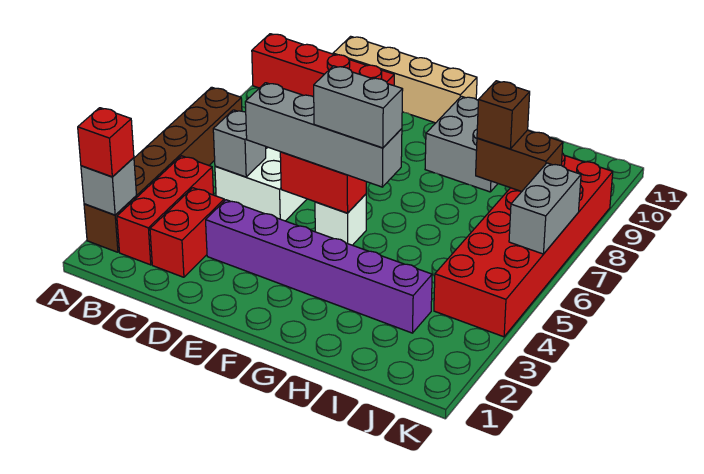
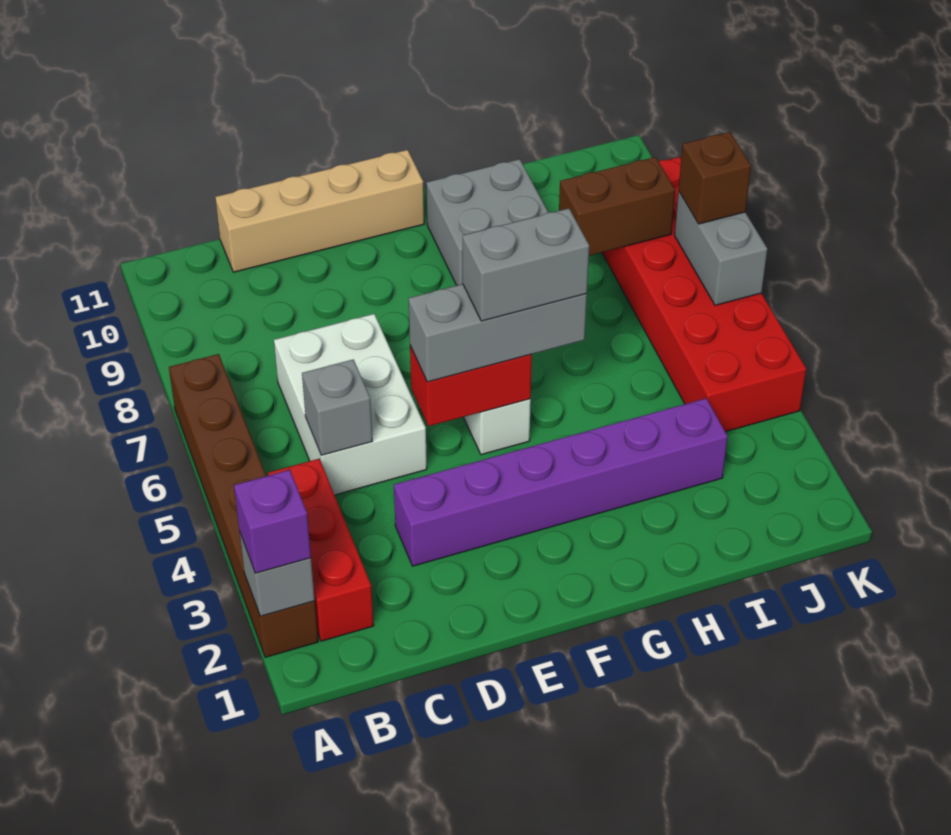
red 1x1 brick [78,108,134,177] -> purple 1x1 brick [234,470,311,573]
red 1x4 brick [252,34,394,97] -> none
red 1x2 brick [150,188,224,277] -> none
grey 1x4 brick [245,83,402,187] -> grey 1x3 brick [408,284,587,382]
brown 1x1 brick [477,81,530,149] -> brown 1x1 brick moved to [679,132,751,224]

